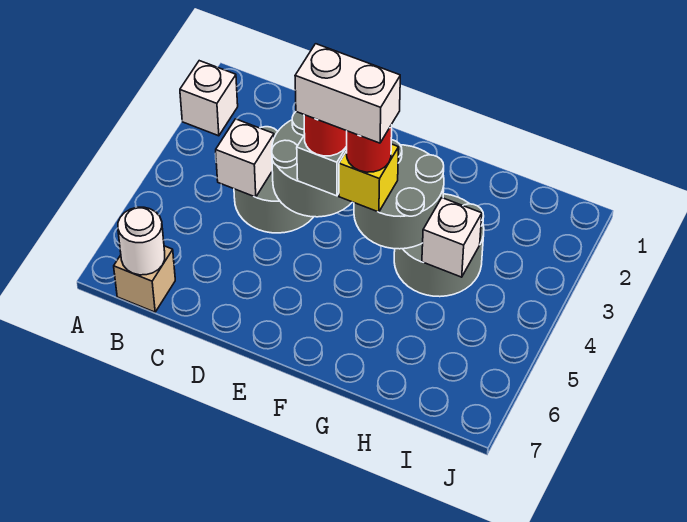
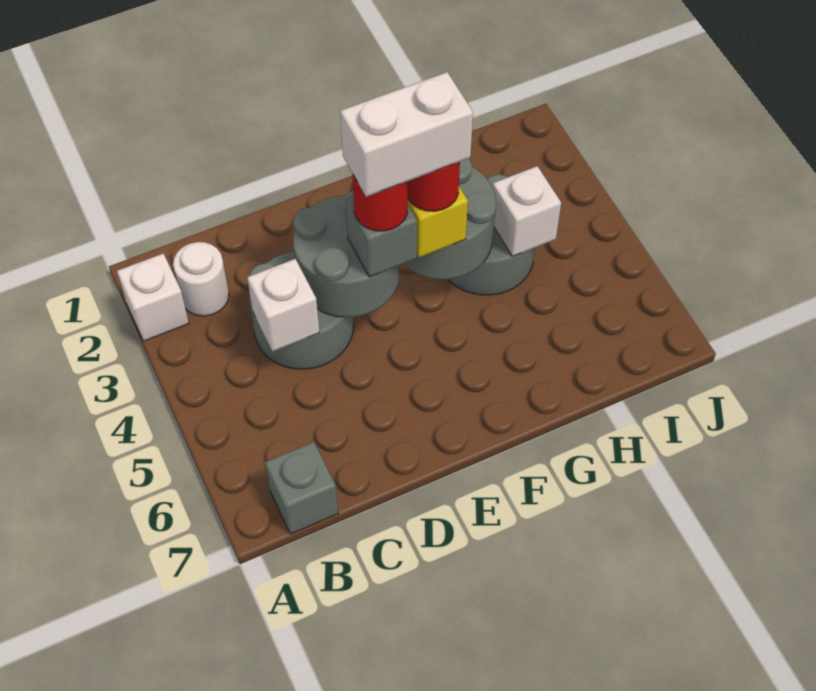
tan 1x1 brick [114,246,175,312] -> grey 1x1 brick [265,442,338,534]
white 1x1 round brick [118,207,165,275] -> white 1x1 round brick moved to [173,242,229,316]

